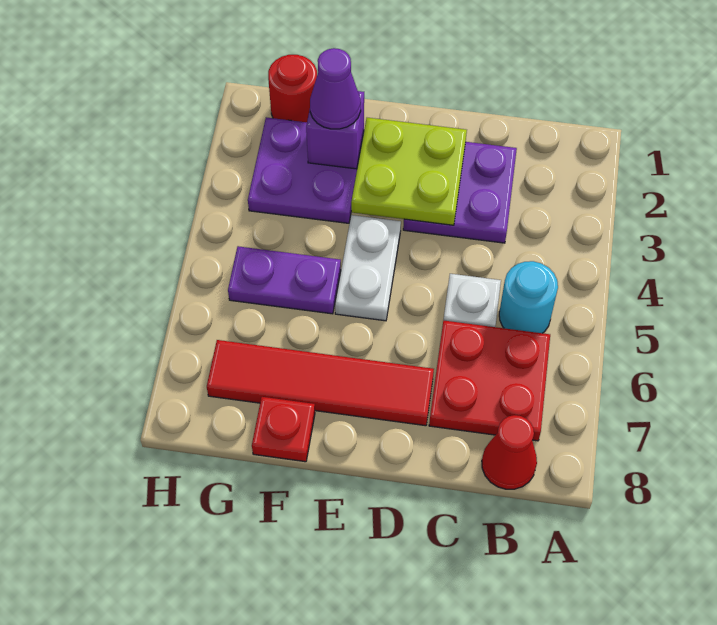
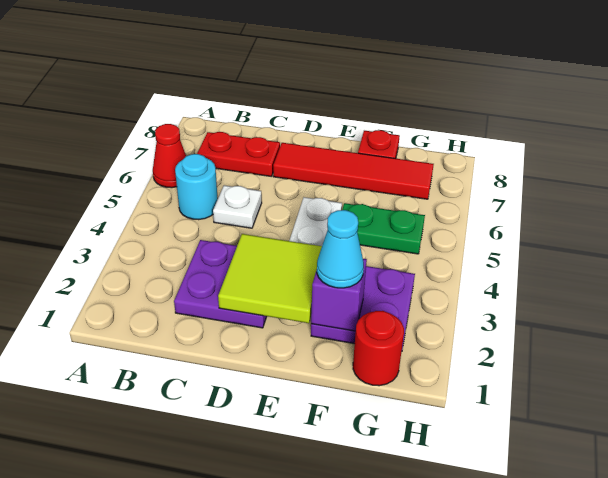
red 2x2 plate [429,320,550,441] -> red 1x2 plate [197,132,280,176]
red 1x1 cone [482,415,537,489] -> red 1x1 cone moved to [153,124,186,188]
lime 2x2 plate [351,118,467,225] -> lime 2x2 tile [218,234,322,323]
purple 1x1 cone [310,48,361,129] -> cyan 1x1 cone [317,210,364,288]
purple 1x2 plate [228,246,341,314] -> green 1x2 plate [342,203,425,254]

